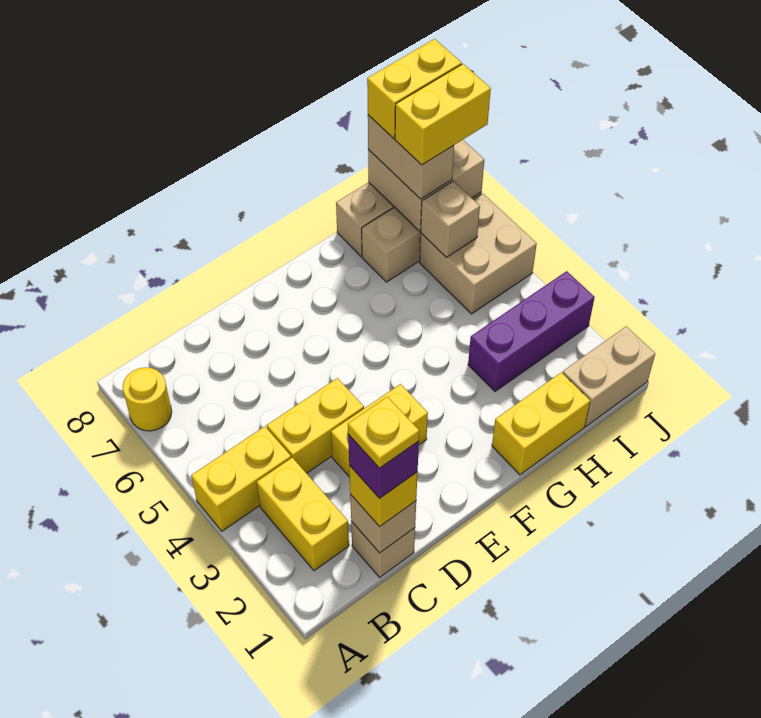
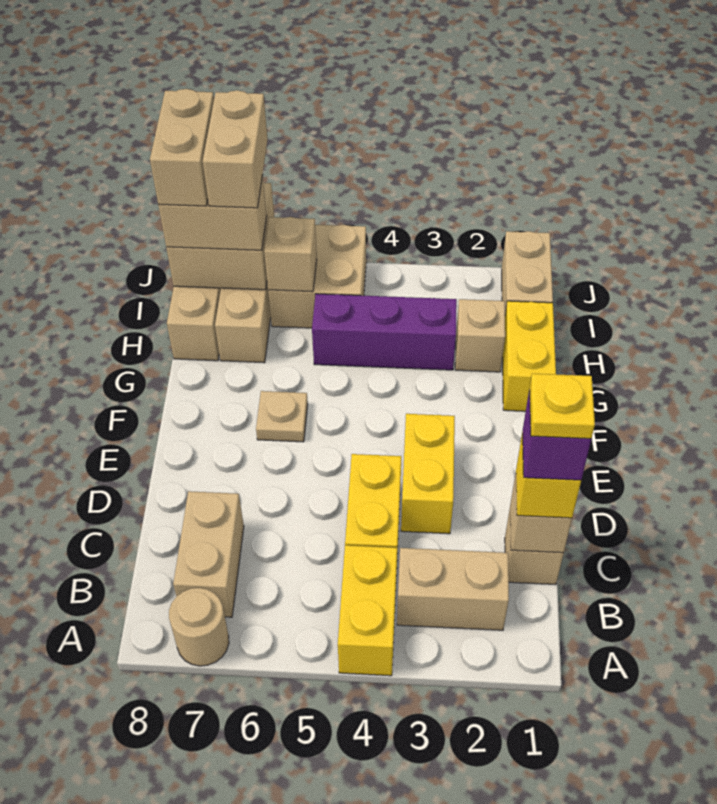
yellow 1x1 round brick [123,367,172,431] -> tan 1x1 round brick [169,588,229,666]
yellow 1x2 brick [257,458,349,571] -> tan 1x2 brick [397,548,509,630]
none -> tan 1x2 brick [173,491,244,617]
none -> tan 1x1 plate [256,391,308,442]
none -> tan 1x1 brick [455,299,505,372]
purple 1x3 brick [468,271,595,391] -> purple 1x3 brick turned to [312,294,457,370]
yellow 1x2 brick [395,64,491,165] -> tan 1x2 brick [203,90,268,208]
yellow 1x2 brick [367,39,462,139] -> tan 1x2 brick [150,89,214,206]

